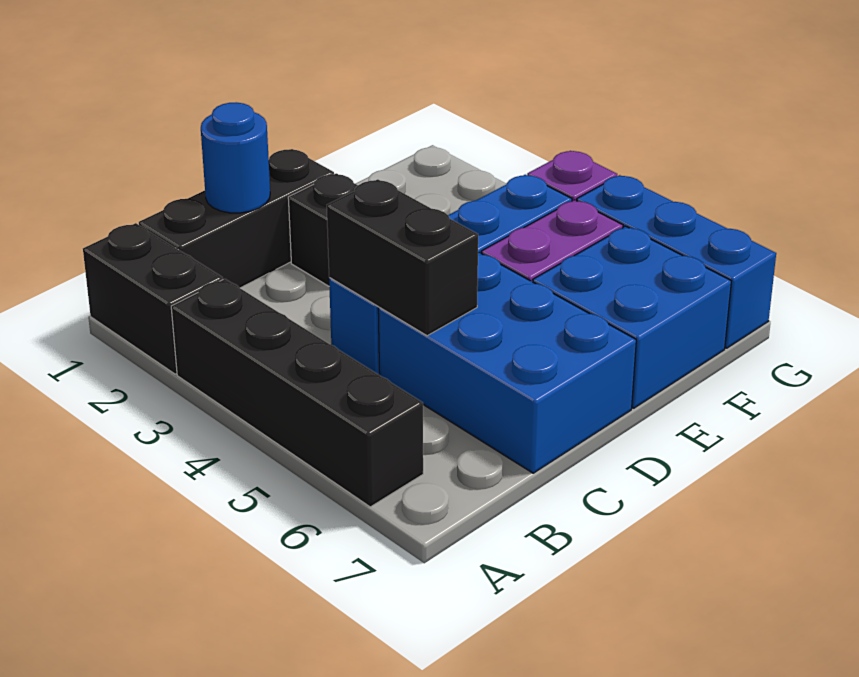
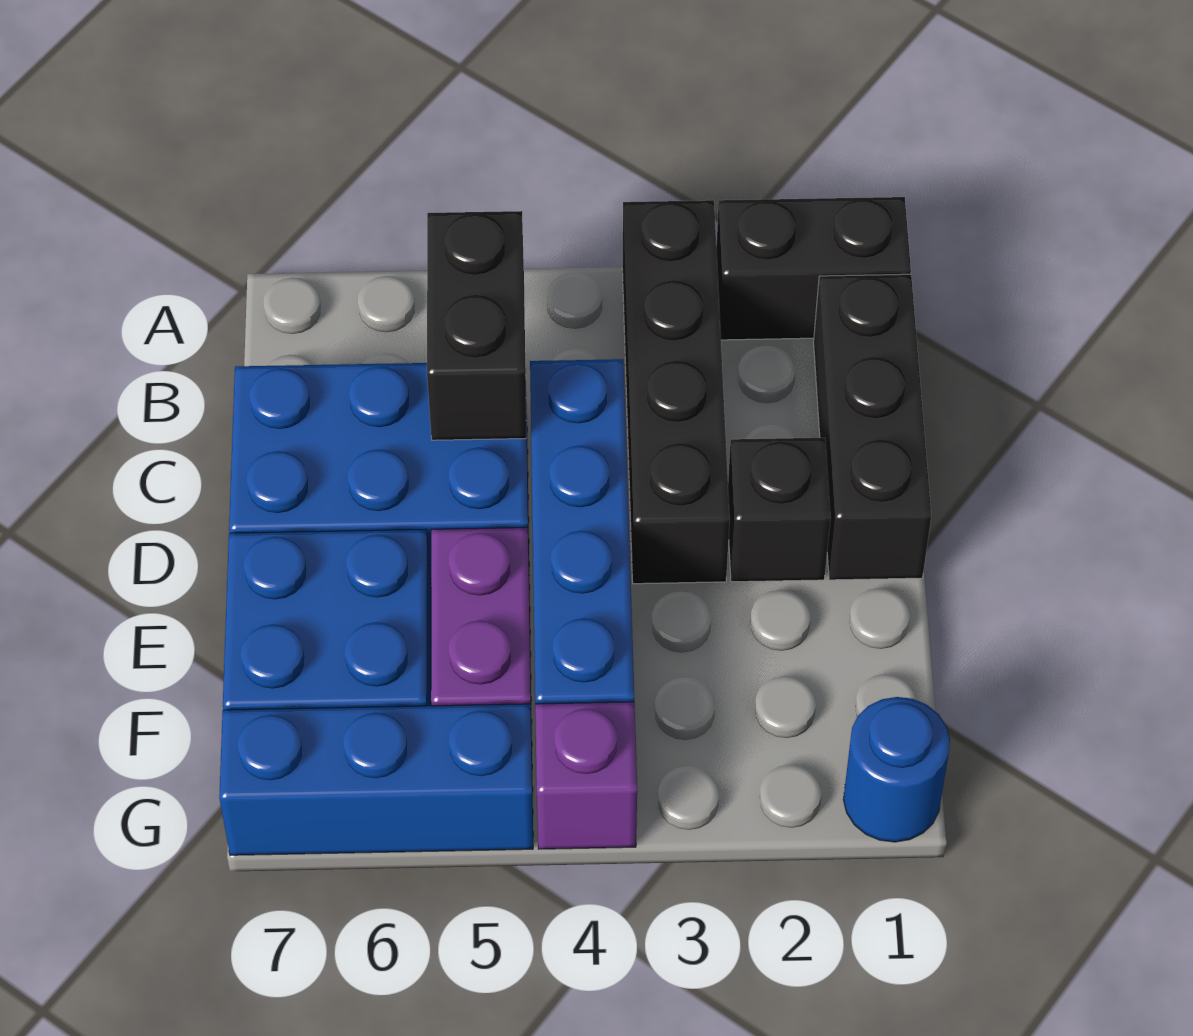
black 1x4 brick [171,279,423,507] -> black 1x4 brick turned to [622,200,730,584]
blue 1x1 round brick [201,102,270,213] -> blue 1x1 round brick moved to [843,697,950,842]
black 1x2 brick [327,179,478,336] -> black 1x2 brick turned to [427,211,526,440]

